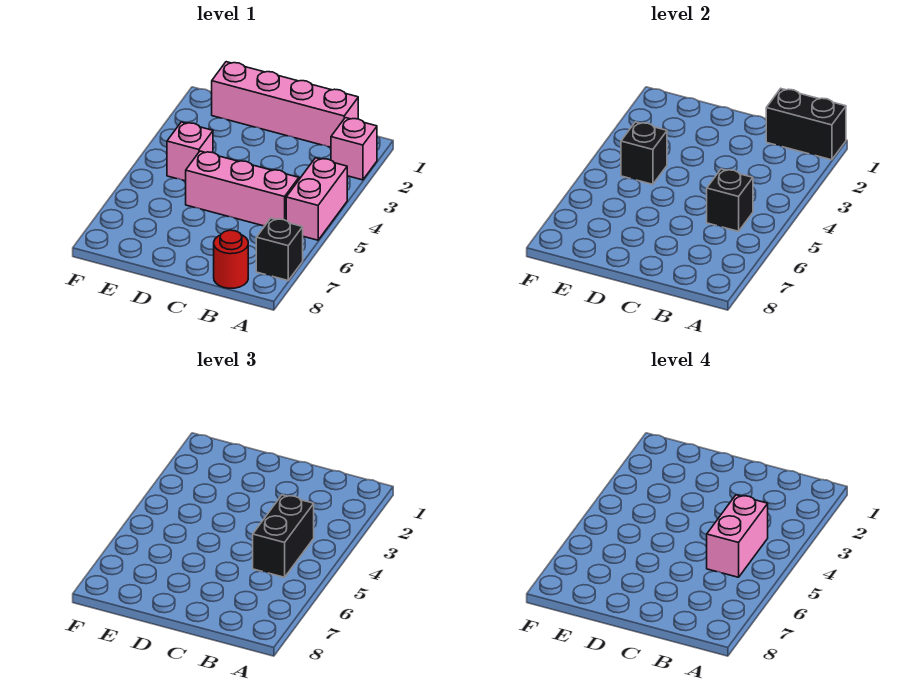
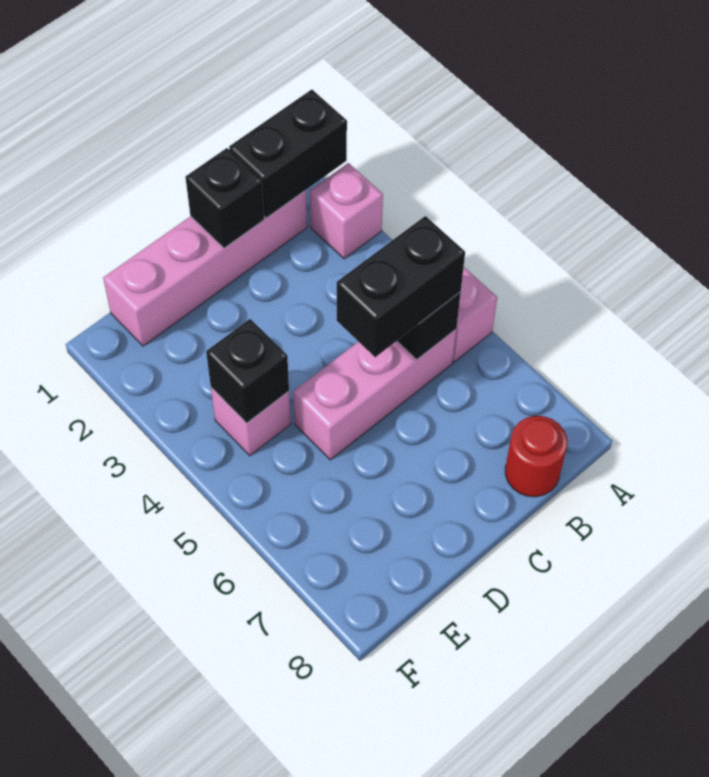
black 1x1 brick [256,218,303,280] -> black 1x1 brick moved to [185,148,264,248]
black 1x2 brick [253,495,314,577] -> black 1x2 brick turned to [337,216,465,357]
pink 1x2 brick [707,495,768,577] -> none

